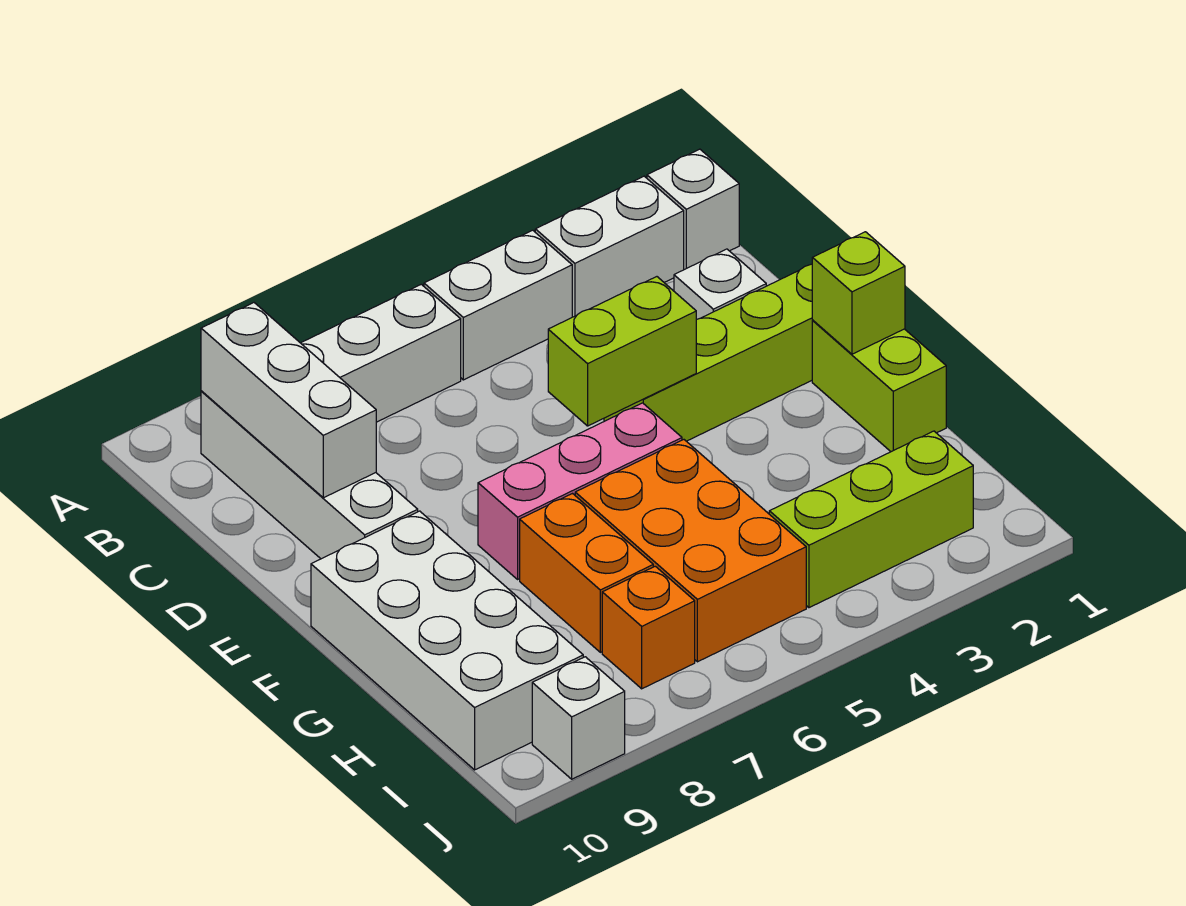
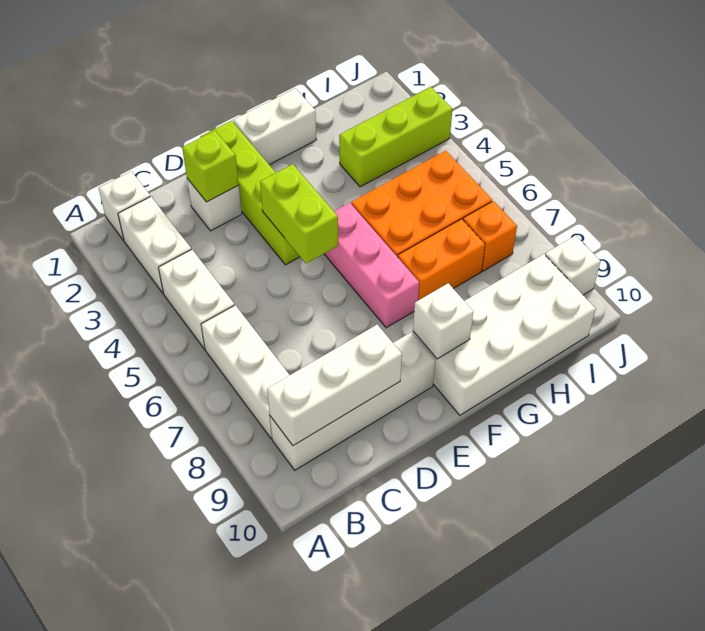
lime 1x2 brick [812,321,946,452] -> white 1x2 brick [233,88,316,165]
lime 1x1 brick [812,232,905,354] -> lime 1x1 brick moved to [182,131,239,202]
none -> white 1x1 brick [413,283,473,359]
lime 1x3 brick [769,431,973,608] -> lime 1x3 brick turned to [339,87,452,187]

